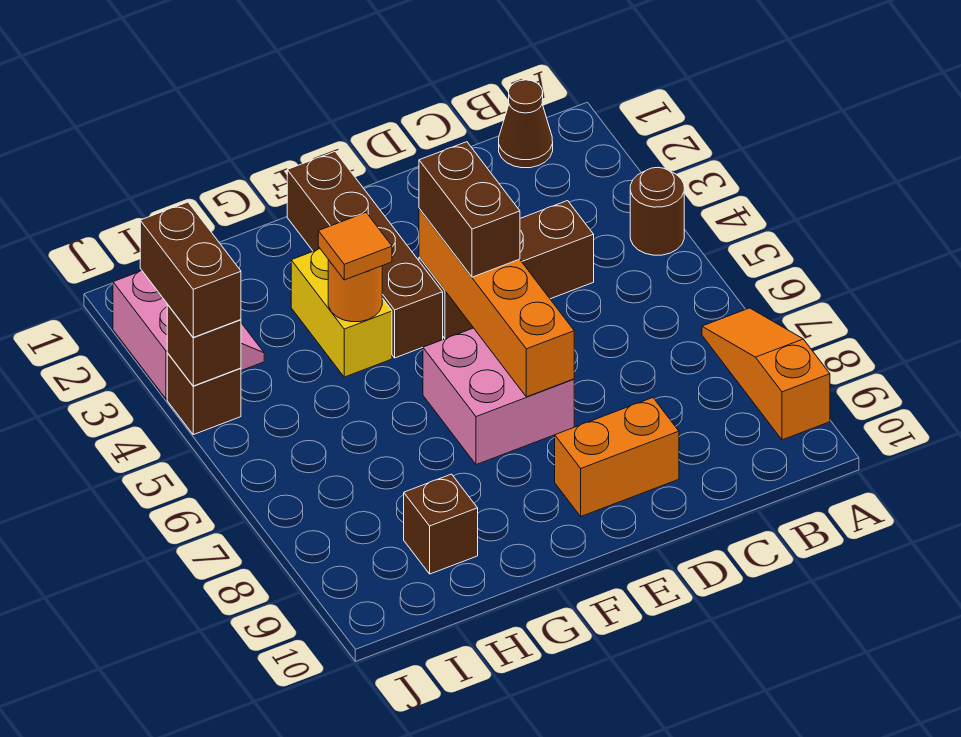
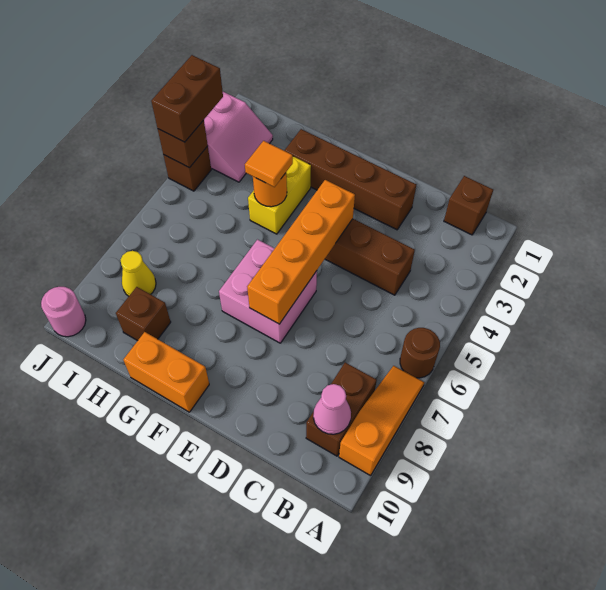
brown 1x1 round brick [630,167,684,255] -> brown 1x1 round brick moved to [400,328,440,378]
brown 1x1 cone [499,80,553,168] -> brown 1x1 brick [444,176,493,235]
none -> pink 1x1 cone [313,384,351,434]
orange 1x2 brick [555,398,679,516] -> orange 1x2 brick moved to [123,332,209,412]
brown 1x2 brick [419,142,520,277] -> brown 1x2 brick moved to [306,362,377,456]
brown 1x4 brick [287,152,443,358] -> brown 1x4 brick turned to [284,129,417,230]
none -> yellow 1x1 cone [121,251,156,296]
none -> pink 1x1 round brick [41,287,86,337]

